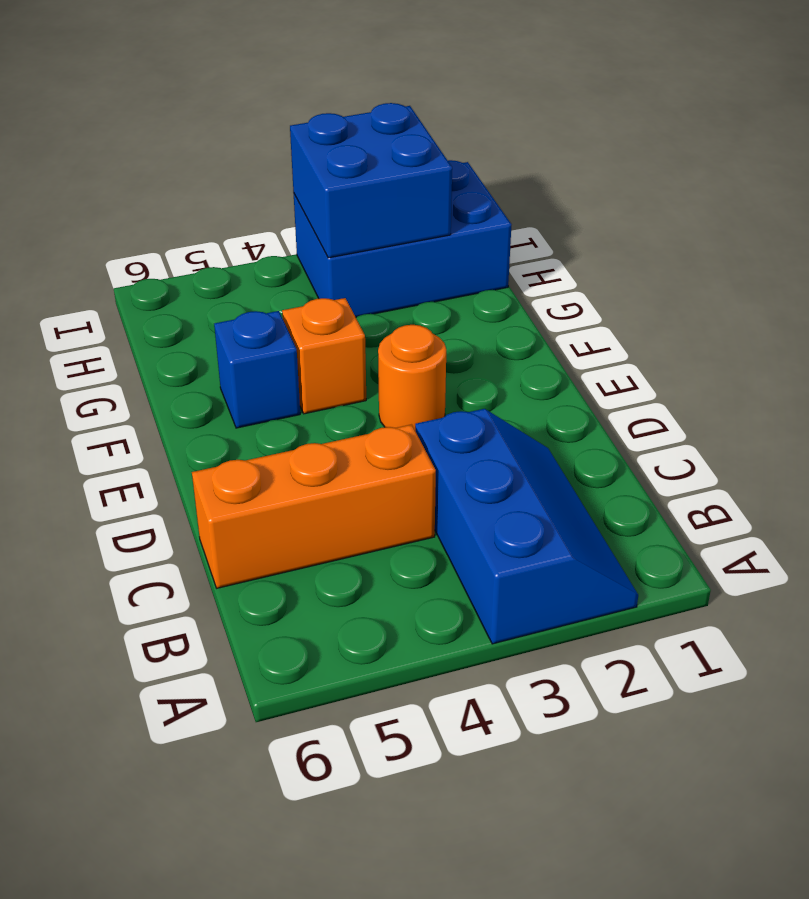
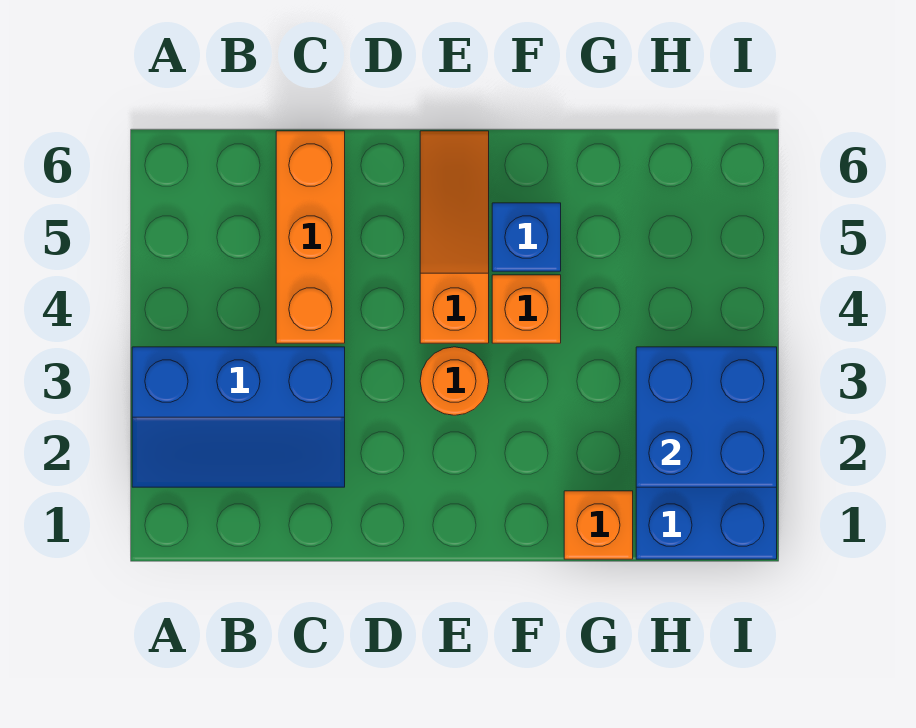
none -> orange 1x3 slope [420,131,489,343]
none -> orange 1x1 brick [564,491,633,559]

